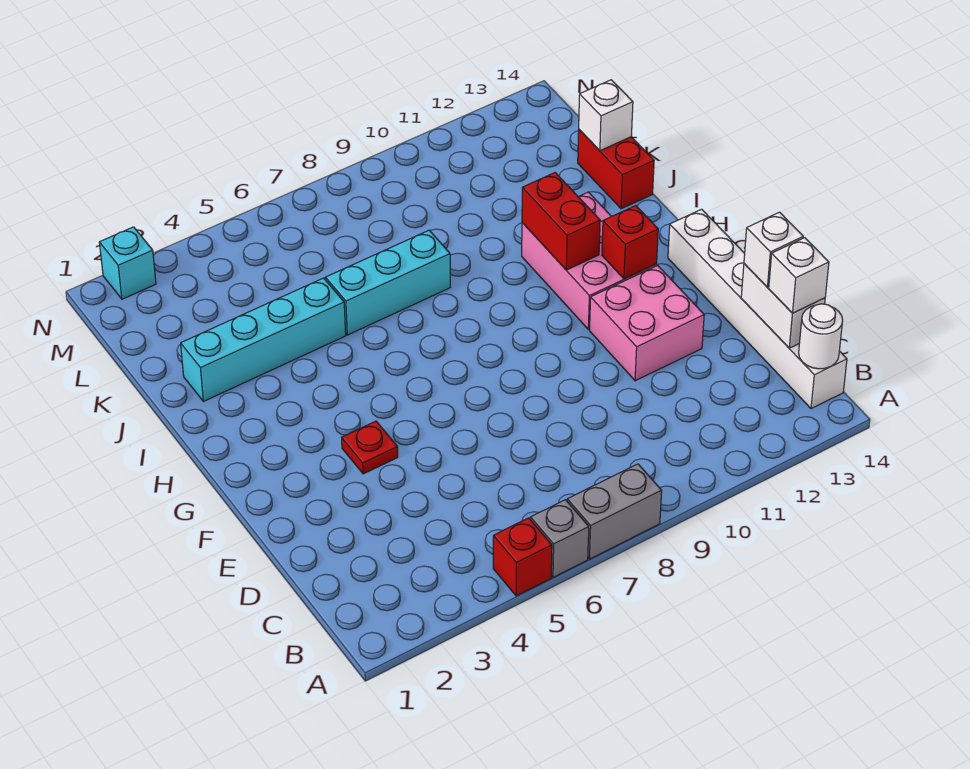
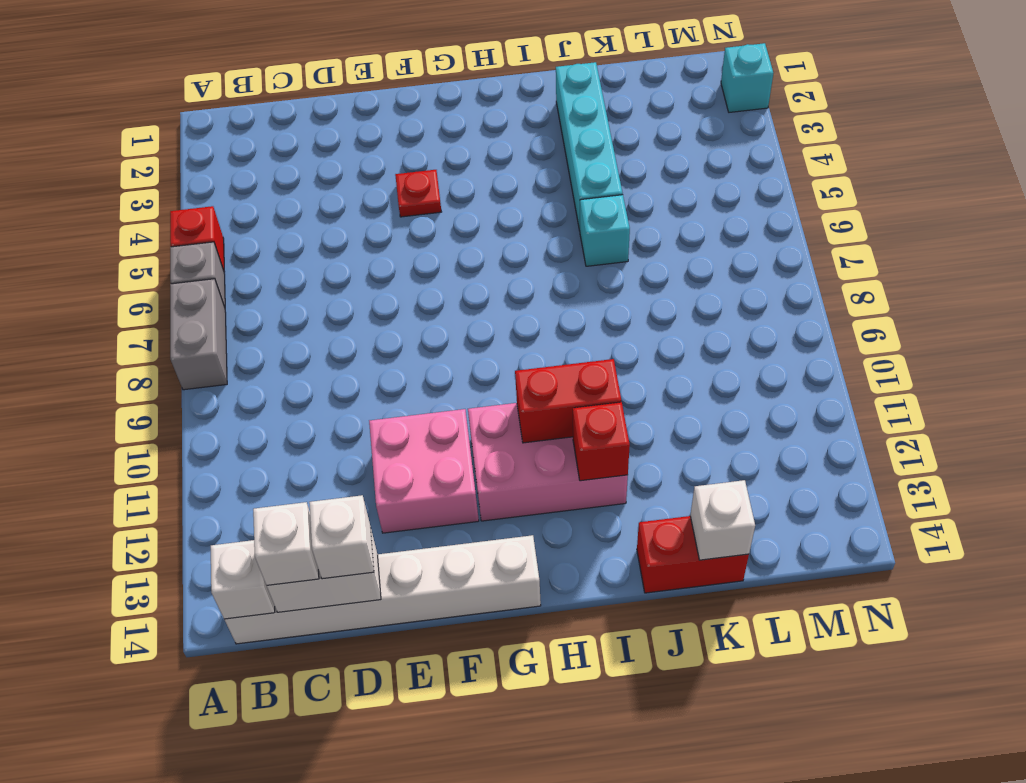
white 1x1 round brick [799,304,843,369] -> white 1x1 brick [211,540,275,619]
red 1x1 brick [602,206,658,279] -> red 1x1 brick moved to [573,402,630,481]
cyan 1x3 brick [325,230,450,335] -> cyan 1x1 brick [580,195,630,266]

